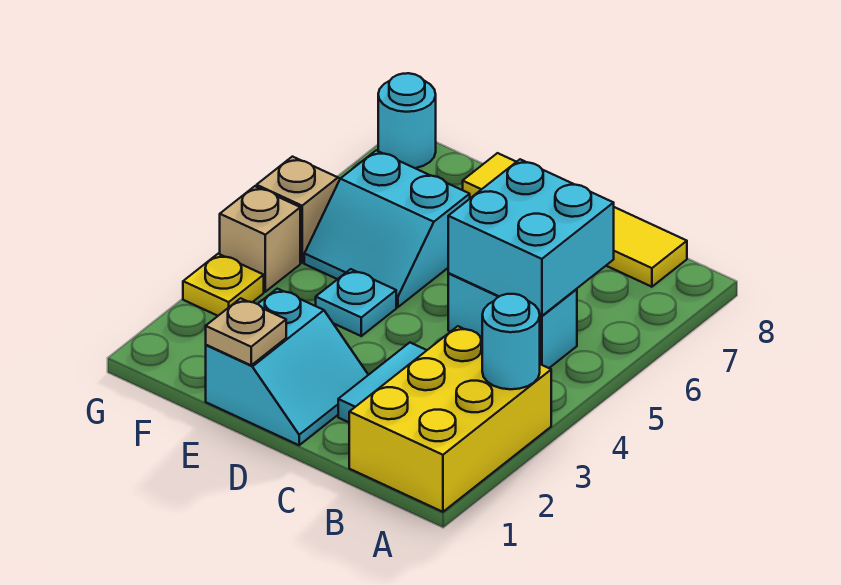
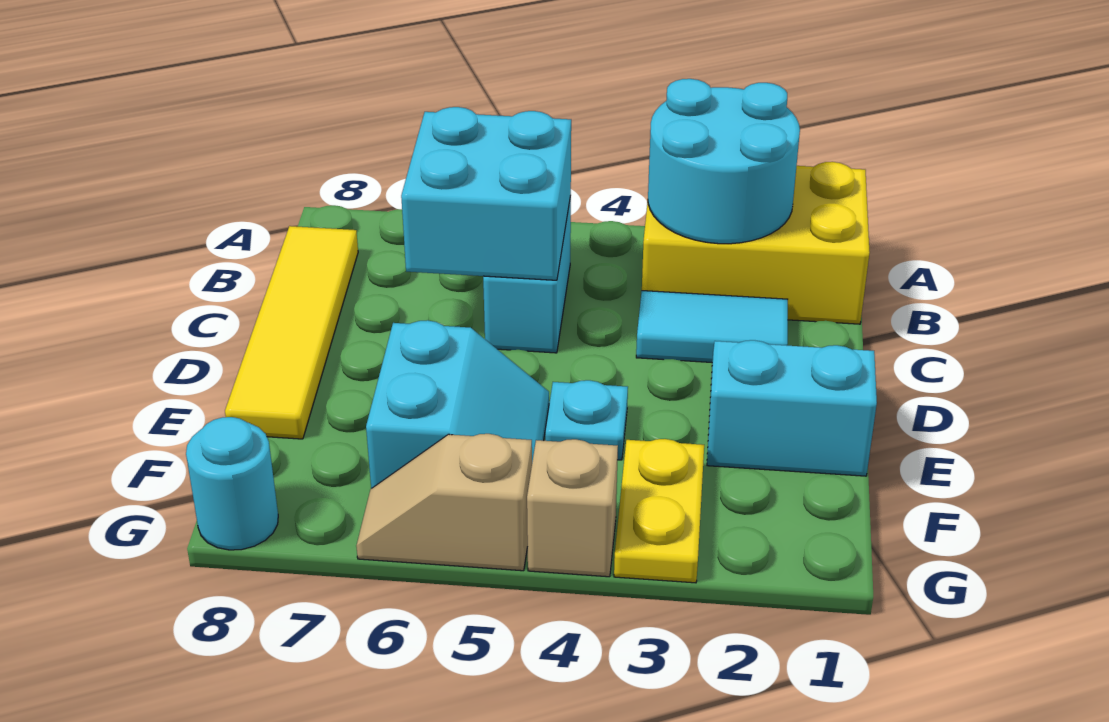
cyan 1x1 round brick [482,294,540,389] -> cyan 2x2 round brick [648,79,800,244]
tan 1x1 plate [206,298,286,365] -> none
yellow 1x1 plate [183,254,264,316] -> yellow 1x2 plate [614,439,704,583]

